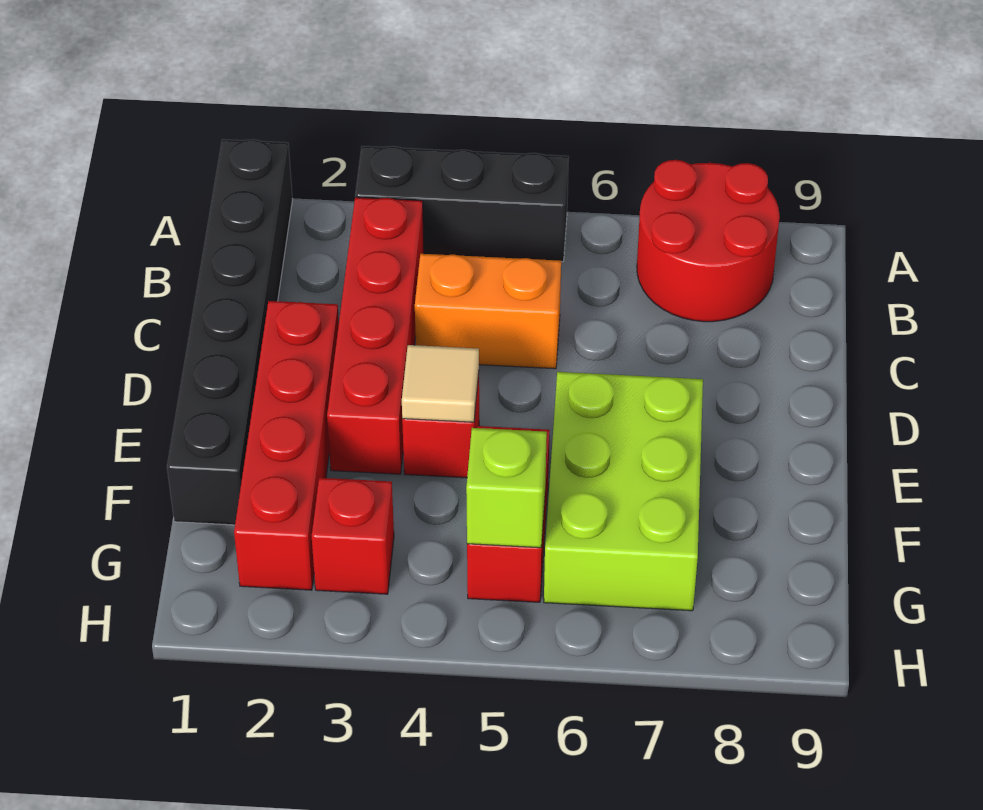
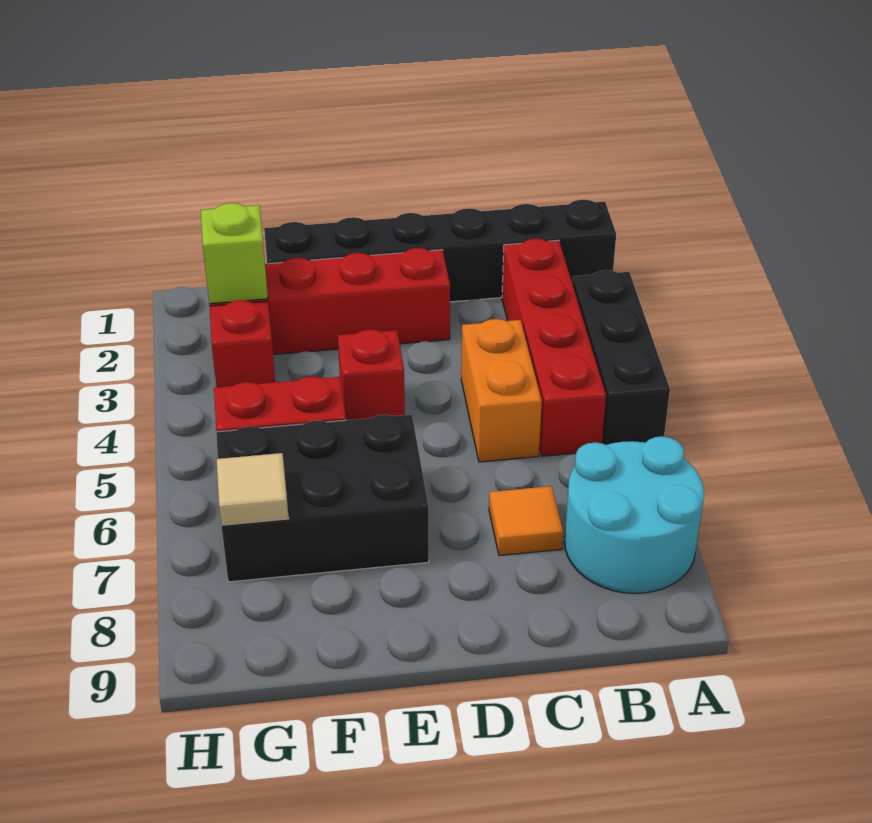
red 2x2 round brick [637,160,780,322] -> cyan 2x2 round brick [564,436,704,593]
red 1x4 brick [327,197,424,474] -> red 1x4 brick turned to [502,239,606,456]
none -> orange 1x1 tile [489,486,563,556]
tan 1x1 tile [402,345,479,422] -> tan 1x1 tile moved to [217,453,289,525]
lime 2x3 brick [544,372,703,611] -> black 2x3 brick [216,414,429,582]
lime 1x1 brick [466,428,547,548] -> lime 1x1 brick moved to [201,203,268,304]

